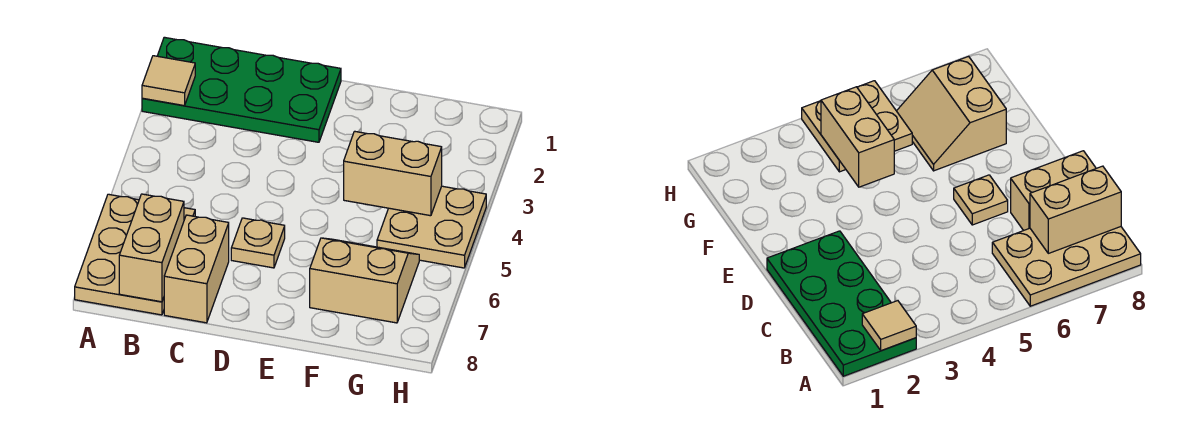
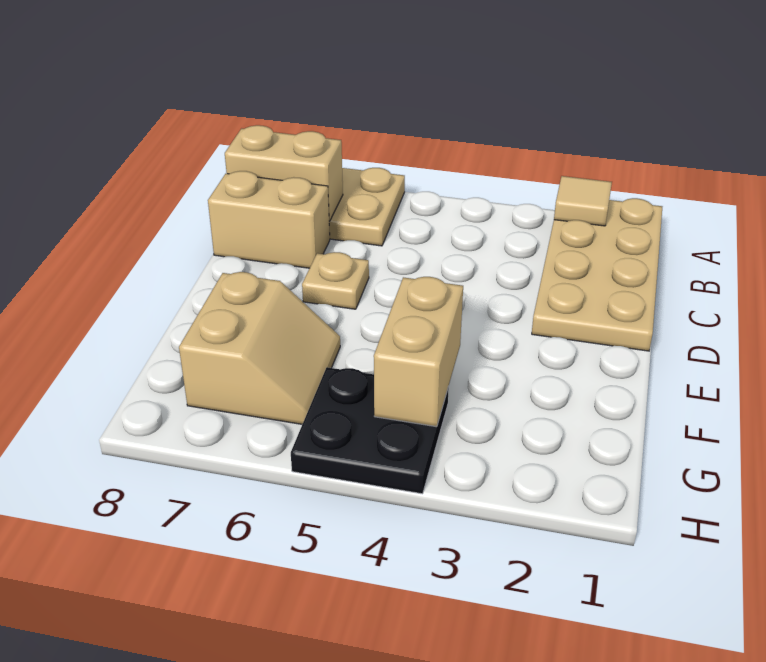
green 2x4 plate [142,37,341,142] -> tan 2x4 plate [532,198,662,351]
tan 2x2 plate [377,186,486,268] -> black 2x2 plate [291,367,449,494]

